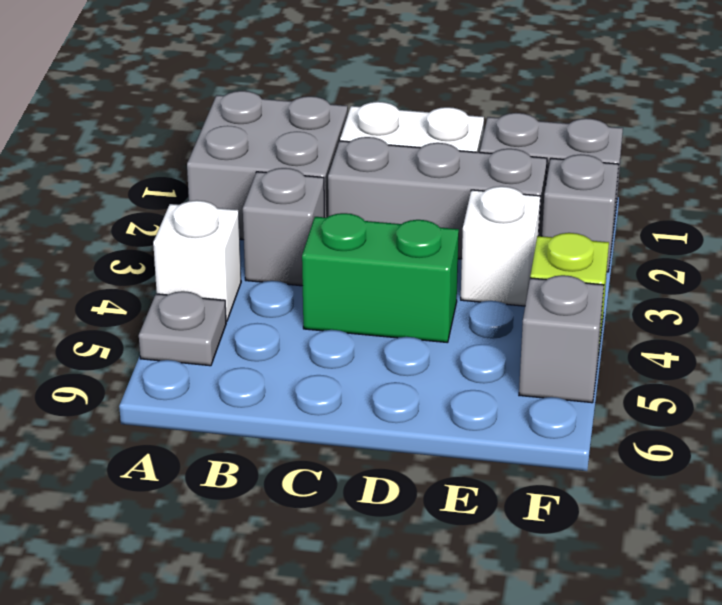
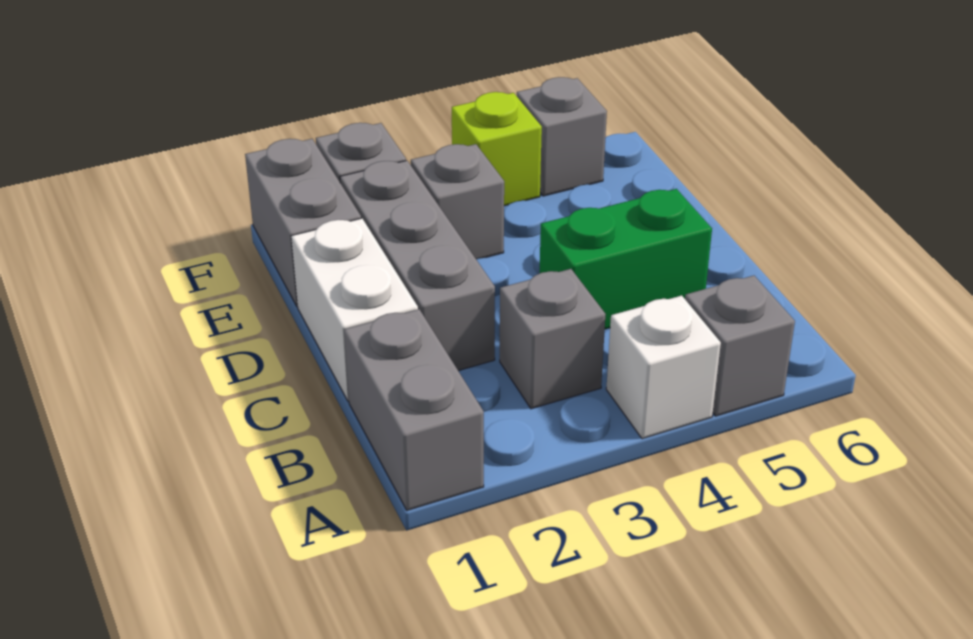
grey 2x2 brick [187,91,348,240] -> grey 1x2 brick [344,309,484,510]
grey 1x1 plate [139,291,226,366] -> grey 1x1 brick [685,276,795,416]
green 1x2 brick [302,213,459,343] -> green 1x2 brick turned to [540,189,712,329]
white 1x1 brick [461,186,540,306] -> grey 1x1 brick [411,144,504,259]

